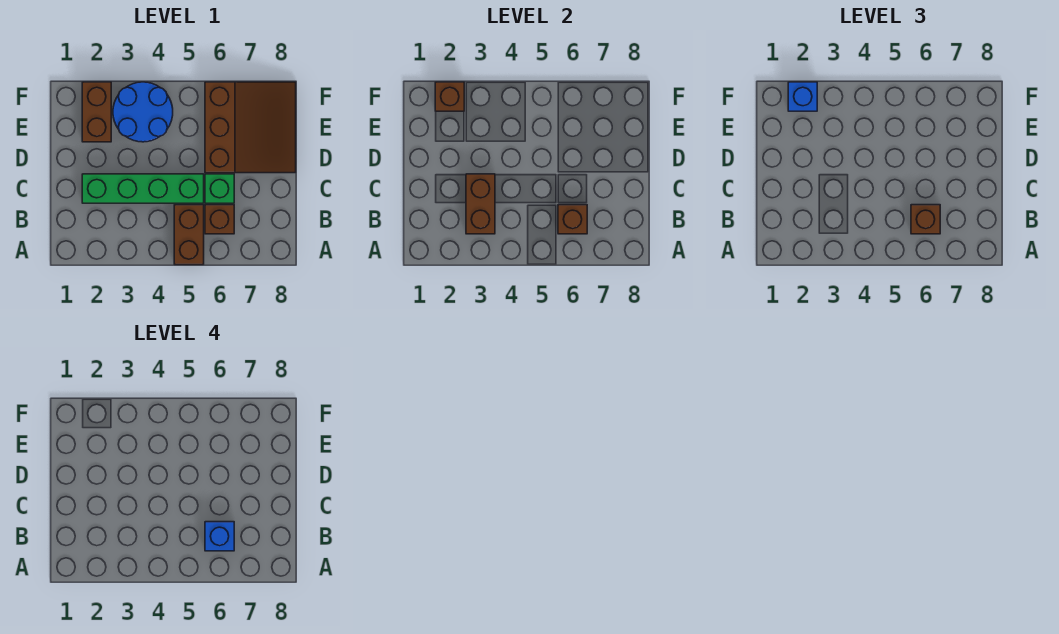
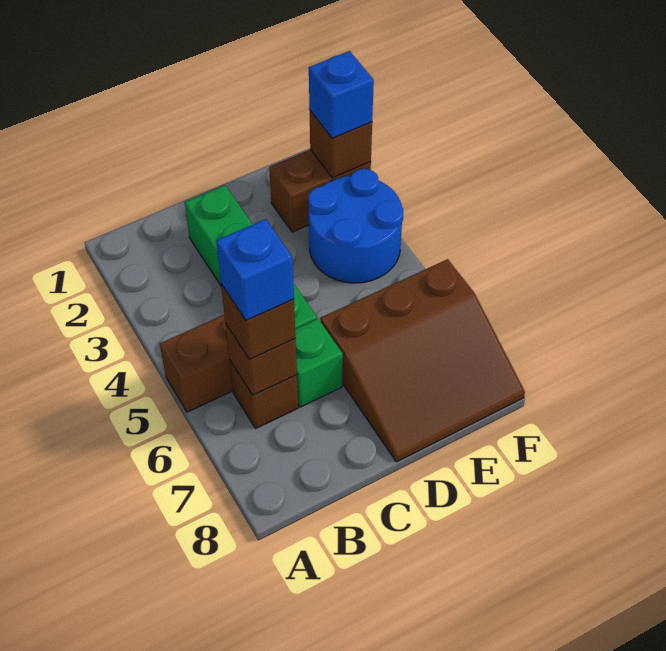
brown 1x2 brick [466,174,495,234] -> none

